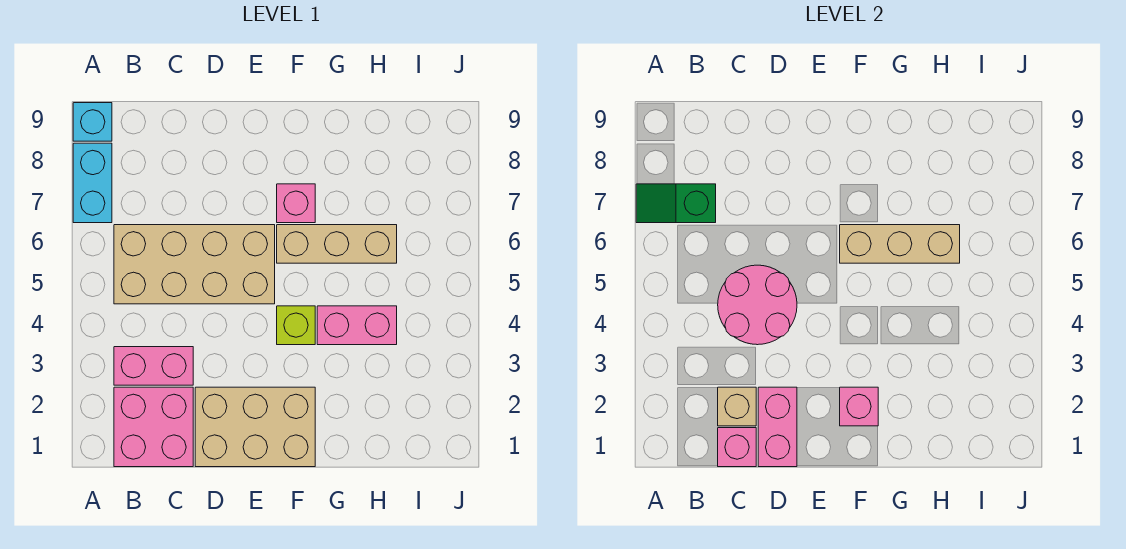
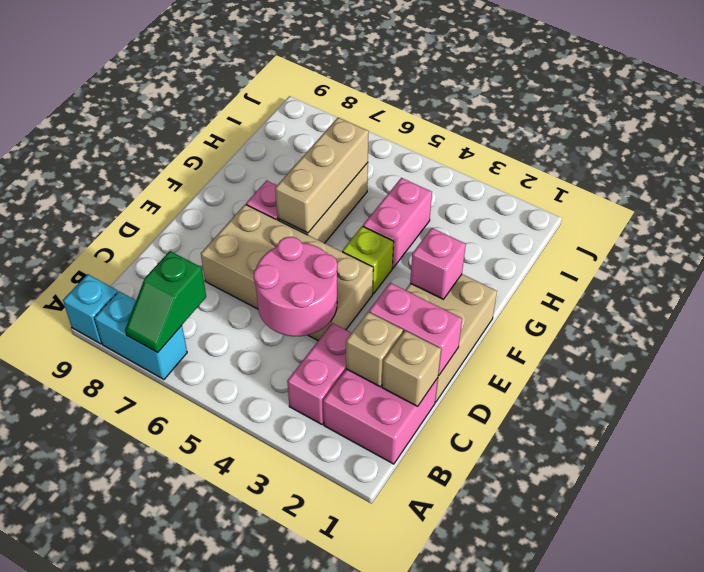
tan 2x4 brick [114,225,275,304] -> tan 2x4 brick turned to [201,204,373,340]
pink 1x1 brick [718,428,756,467] -> tan 1x1 brick [382,331,441,406]

